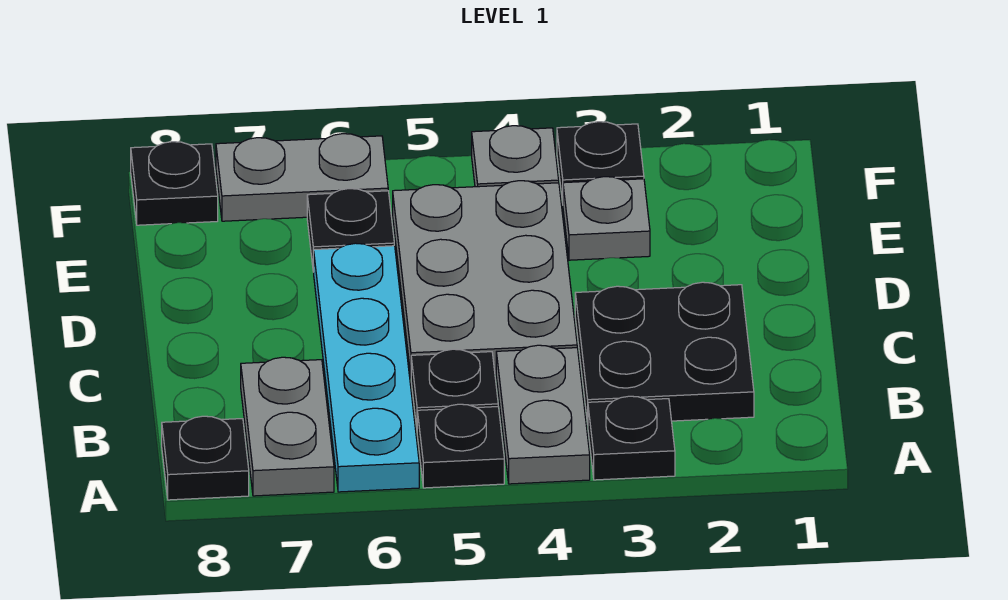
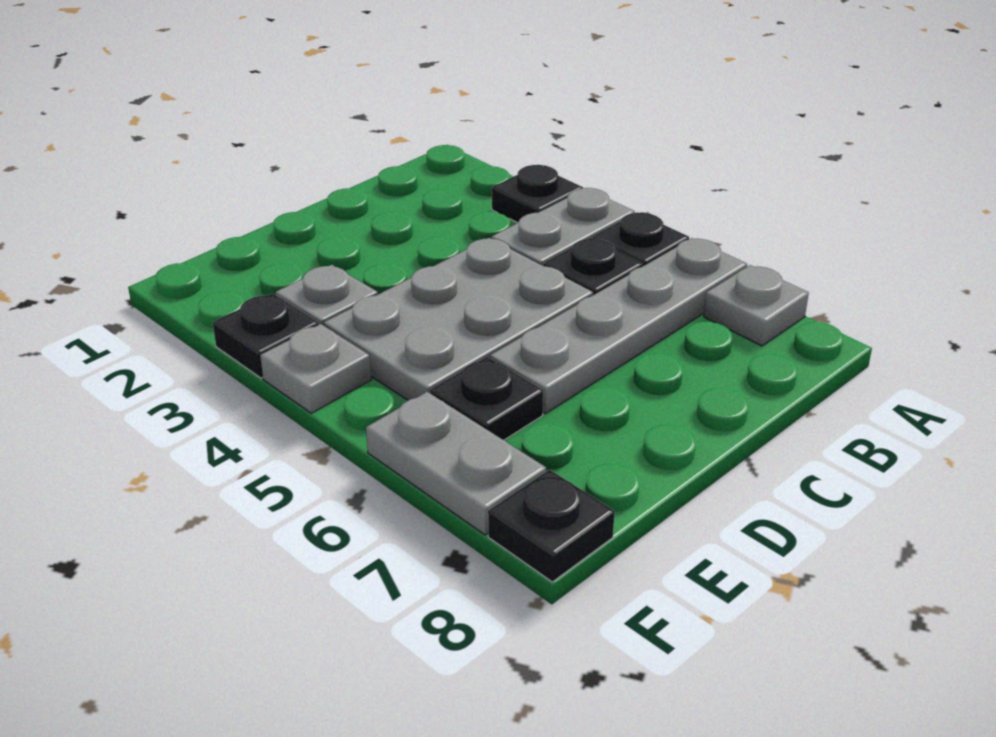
cyan 1x4 plate [314,243,419,492] -> grey 1x4 plate [490,238,747,414]
grey 1x2 plate [241,357,334,496] -> grey 1x1 plate [704,265,809,346]
black 1x1 plate [162,416,249,500] -> none
black 2x2 plate [575,282,754,424] -> none

